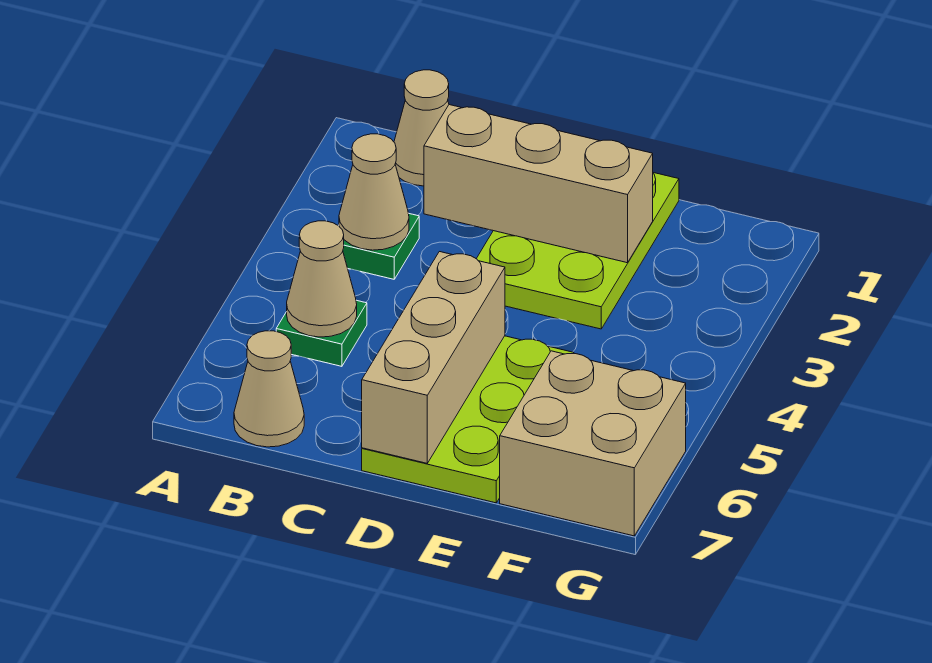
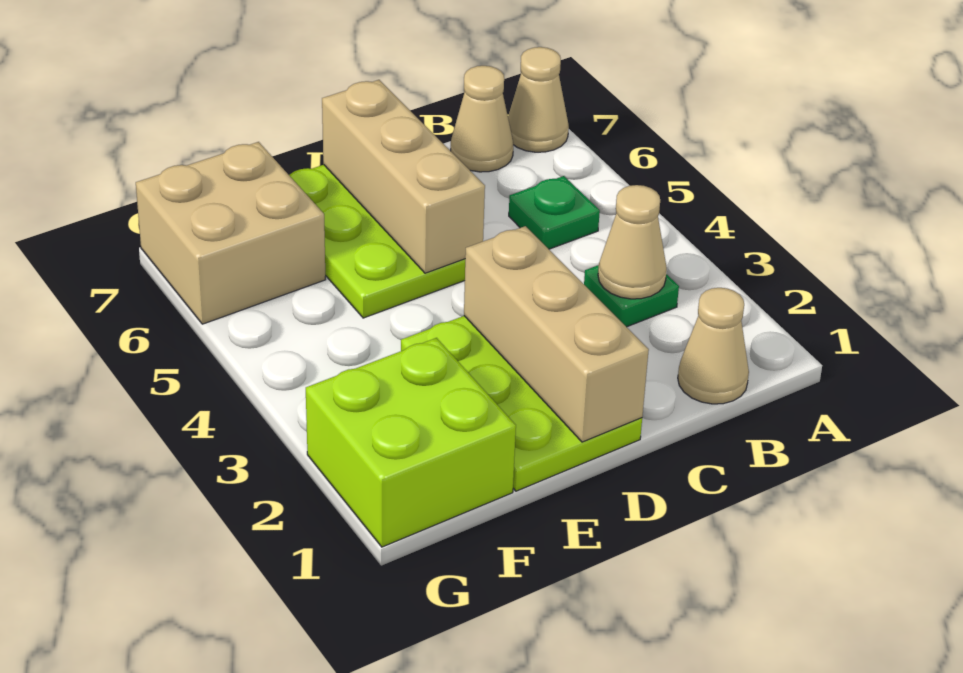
tan 1x1 cone [287,221,357,337] -> tan 1x1 cone moved to [508,47,569,152]
tan 1x3 brick [424,105,653,263] -> tan 1x3 brick turned to [464,226,649,442]
none -> lime 2x2 brick [306,338,516,547]

